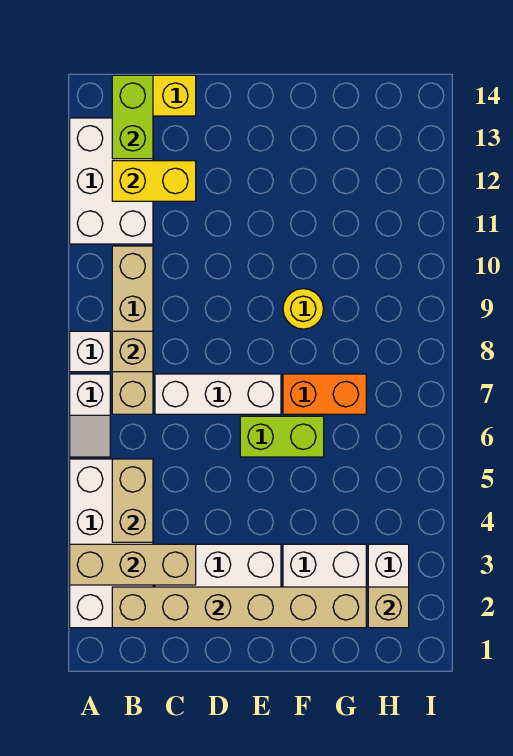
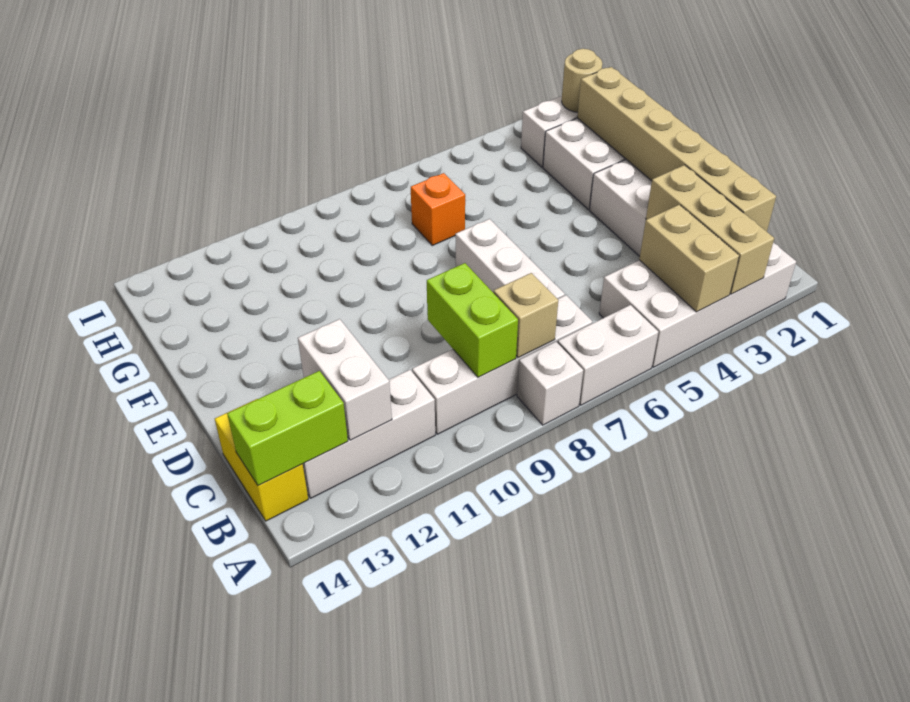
white 1x2 slope [70,374,110,457] -> white 1x2 brick [558,305,658,405]
white 2x3 brick [70,118,153,244] -> white 1x3 brick [303,370,435,498]
tan 1x2 brick [112,459,153,542] -> tan 1x2 brick turned to [639,205,739,312]
tan 1x4 brick [112,246,153,414] -> white 1x4 brick [412,295,592,434]
yellow 1x2 brick [112,161,196,201] -> white 1x2 brick [298,319,392,440]
lime 1x2 brick [240,416,324,457] -> lime 1x2 brick moved to [427,263,518,377]
orange 1x2 brick [283,374,366,414] -> orange 1x1 brick [411,173,465,245]
yellow 1x1 round brick [283,289,323,329] -> none
tan 1x1 brick [368,587,409,628] -> tan 1x1 round brick [562,49,602,112]

